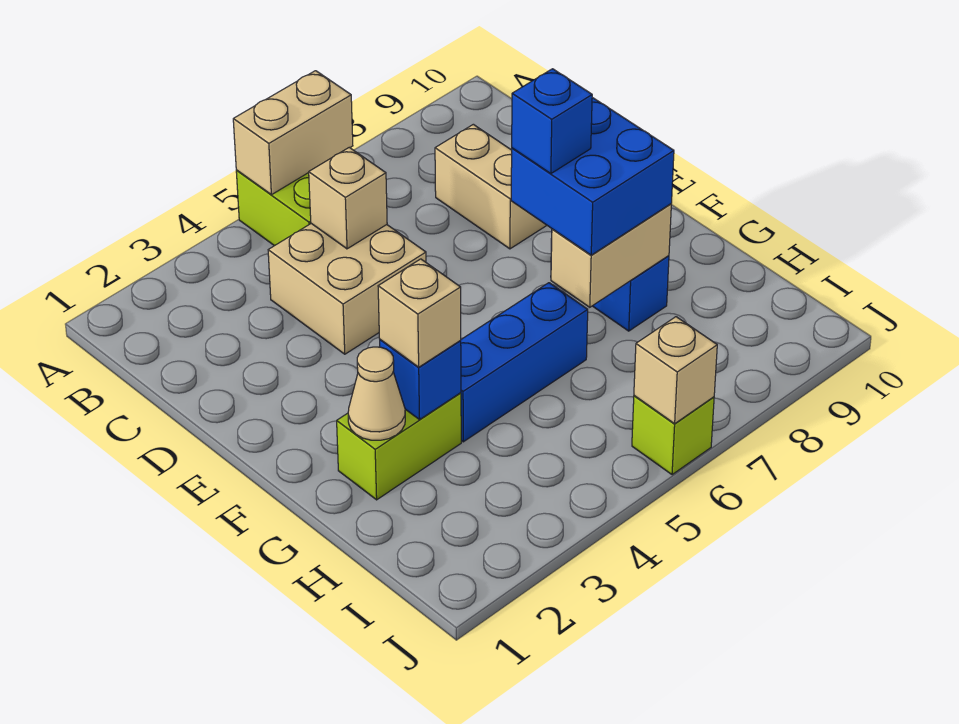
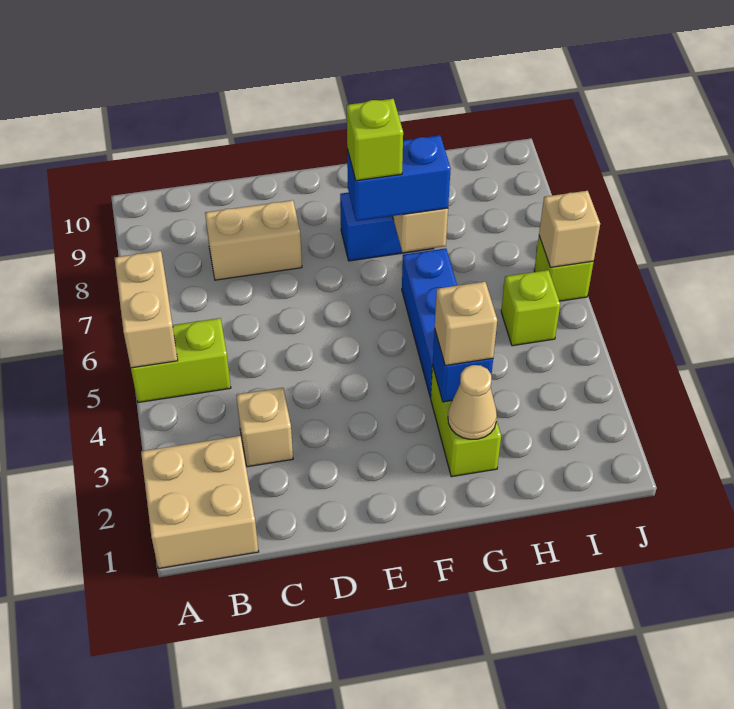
tan 2x2 brick [268,224,426,354] -> tan 2x2 brick moved to [141,436,259,569]
tan 1x1 brick [309,147,387,249] -> tan 1x1 brick moved to [236,388,293,467]
blue 2x2 brick [511,98,674,255] -> blue 1x2 brick [347,135,451,221]
blue 1x1 brick [512,69,592,174] -> lime 1x1 brick [347,99,403,181]
none -> lime 1x1 brick [501,270,560,346]

